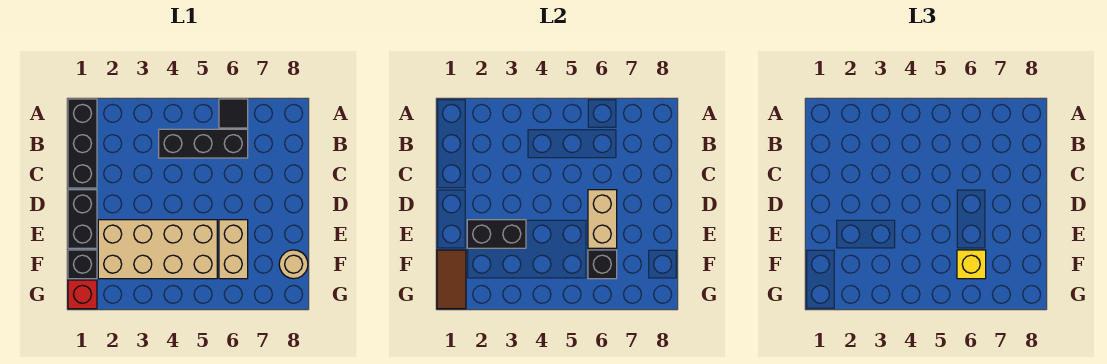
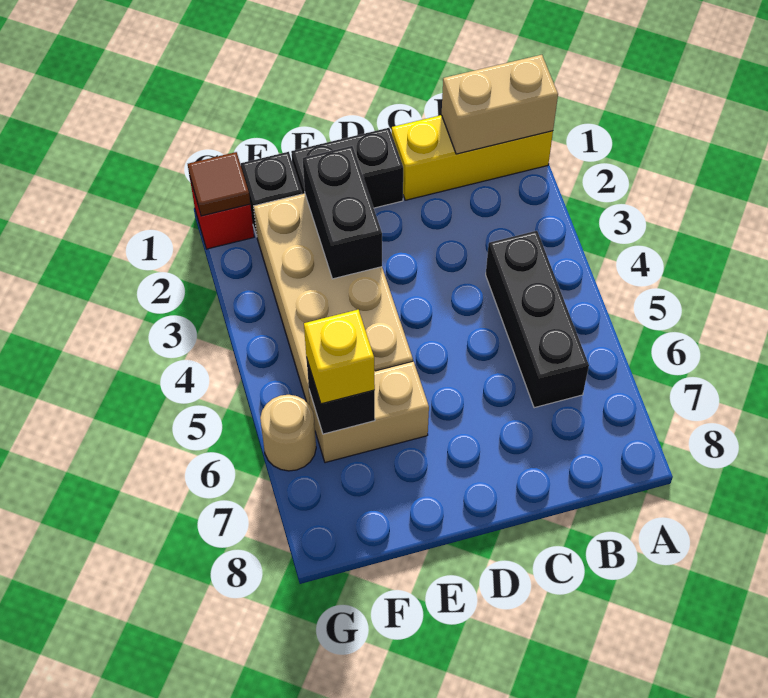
black 1x3 brick [68,99,97,188] -> yellow 1x3 brick [392,115,553,200]
black 1x1 tile [219,99,248,128] -> none
tan 1x2 brick [588,190,617,248] -> tan 1x2 brick moved to [442,55,558,154]
brown 1x2 tile [437,250,466,309] -> brown 1x1 tile [188,152,250,216]
tan 1x1 round brick [279,250,308,279] -> tan 1x1 round brick moved to [260,395,316,471]

